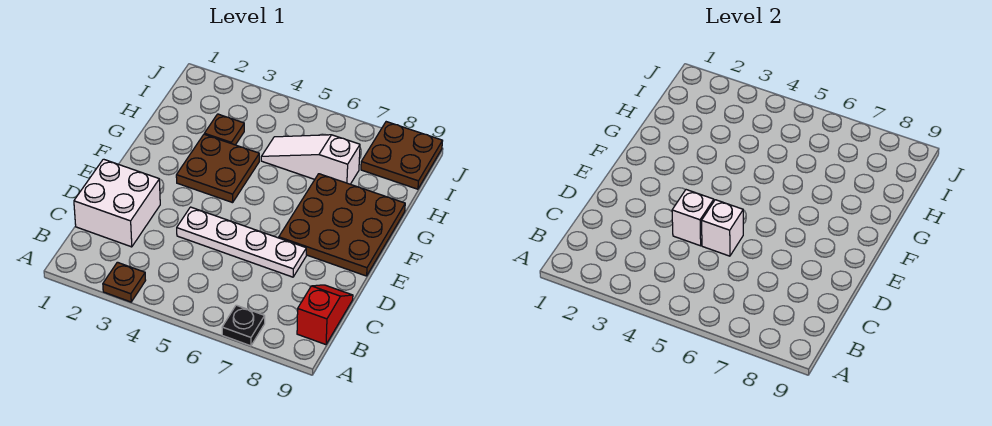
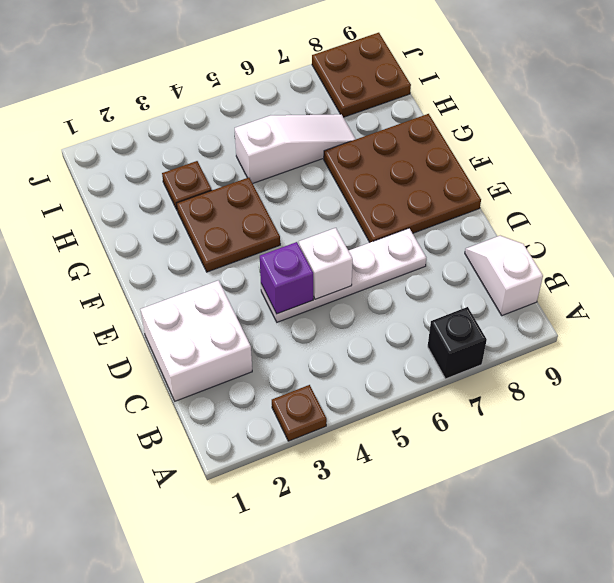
black 1x1 plate [222,305,265,346] -> black 1x1 brick [428,307,487,379]
red 1x2 slope [297,285,353,345] -> white 1x2 slope [465,236,543,316]
white 1x1 brick [672,190,714,246] -> purple 1x1 brick [260,242,313,314]
white 1x3 slope [261,135,360,184] -> white 1x3 slope turned to [235,114,356,184]

